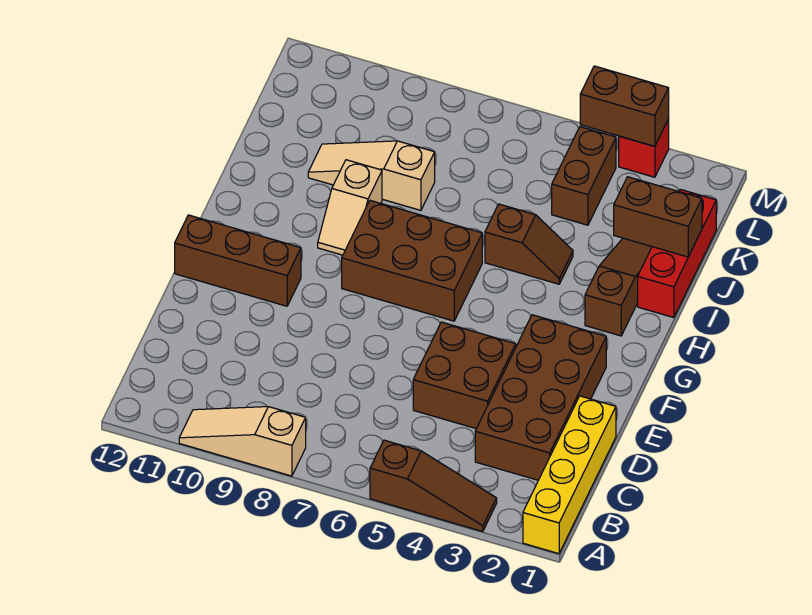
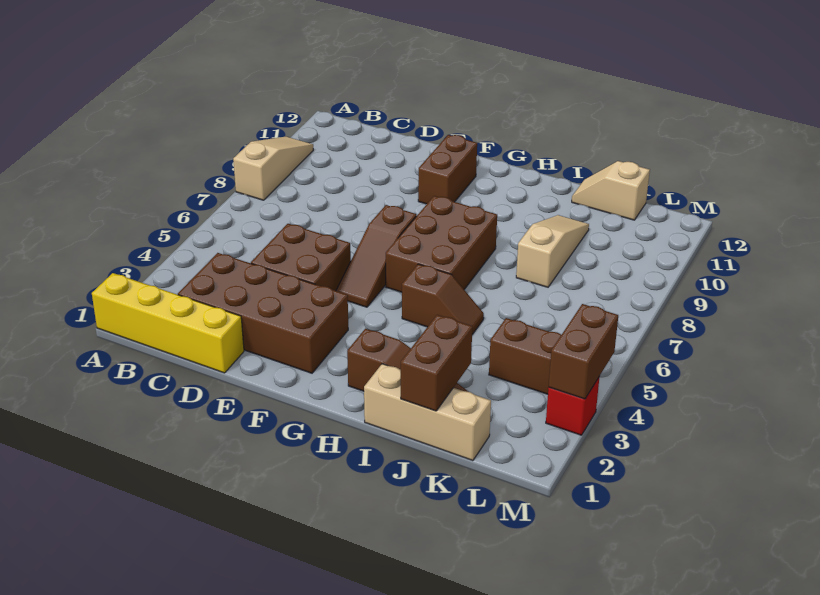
brown 1x3 slope [370,440,497,532] -> brown 1x3 slope moved to [336,205,416,307]
brown 1x3 brick [175,215,301,306] -> brown 1x2 brick [418,135,477,204]
tan 1x2 slope [318,160,382,255] -> tan 1x2 slope moved to [572,161,650,220]
red 1x3 brick [638,189,716,318] -> tan 1x3 brick [364,364,491,461]
brown 1x2 slope [485,204,573,284] -> brown 1x2 slope turned to [402,264,484,335]

